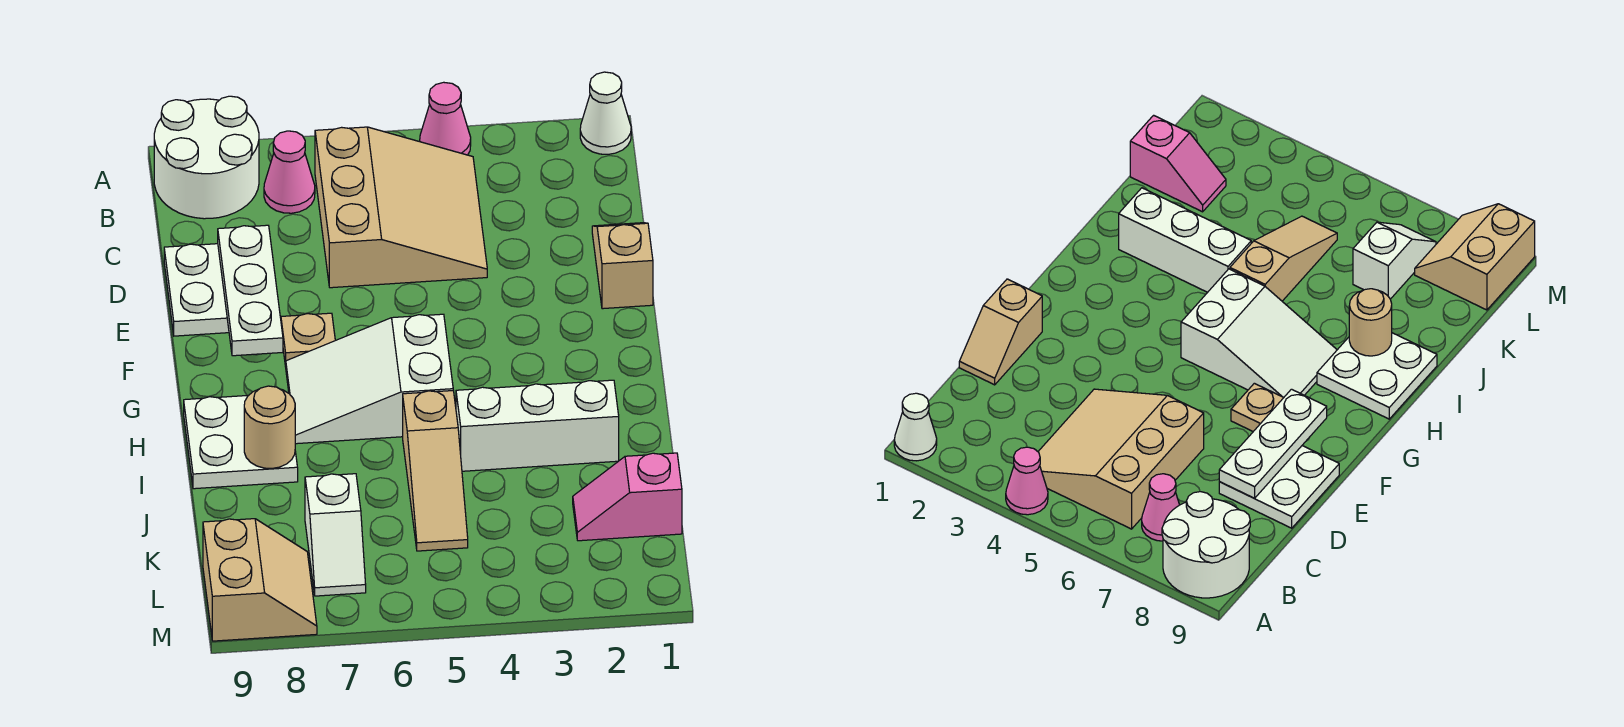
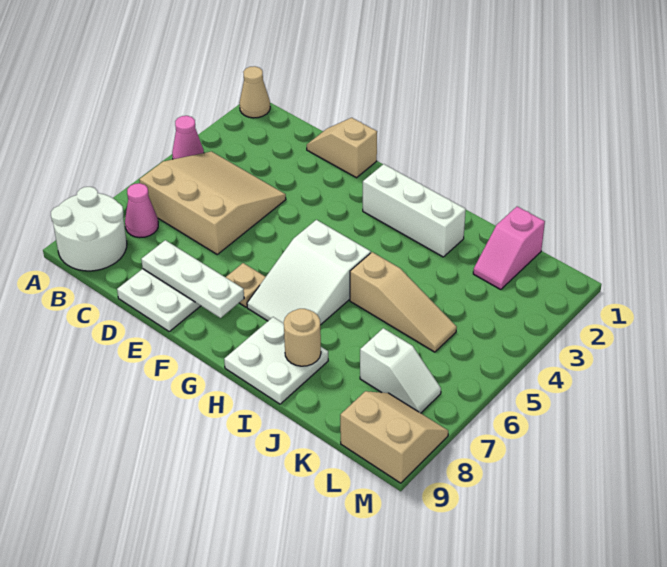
white 1x1 cone [580,72,631,154] -> tan 1x1 cone [239,66,270,118]
white 1x3 brick [456,380,619,471] -> white 1x3 brick turned to [363,164,466,257]

